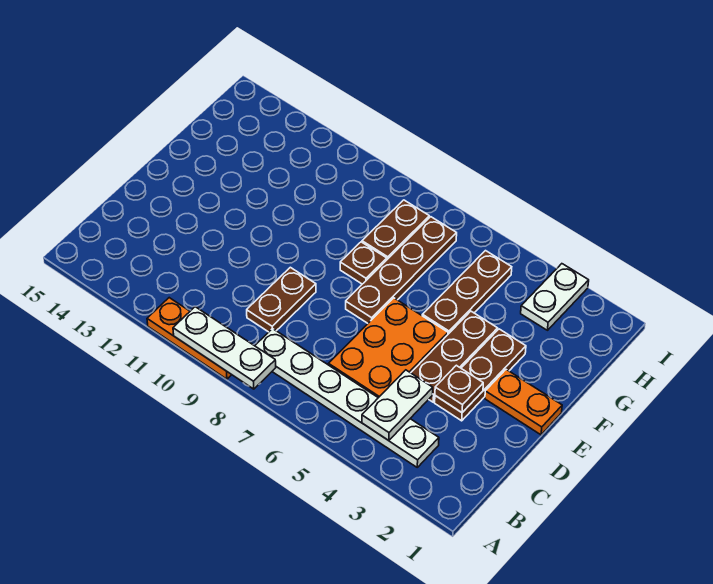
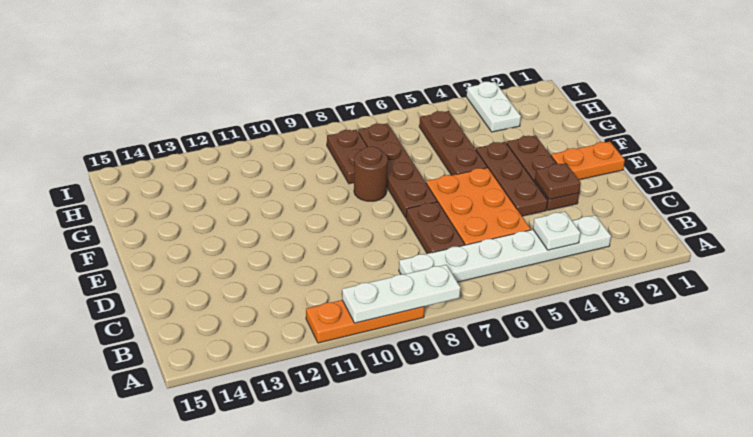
white 1x2 plate [362,370,433,441] -> white 1x1 plate [533,212,580,250]
brown 1x2 plate [247,267,316,332] -> brown 1x2 plate moved to [406,202,465,254]
brown 1x1 plate [340,242,387,284] -> brown 1x1 round brick [354,147,388,201]

